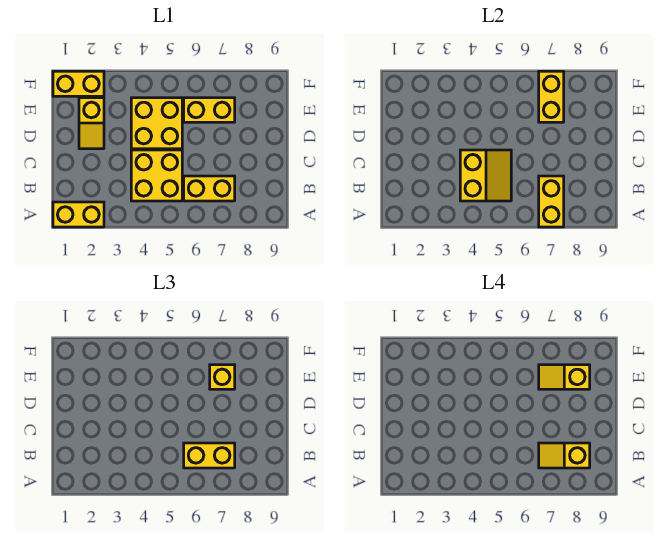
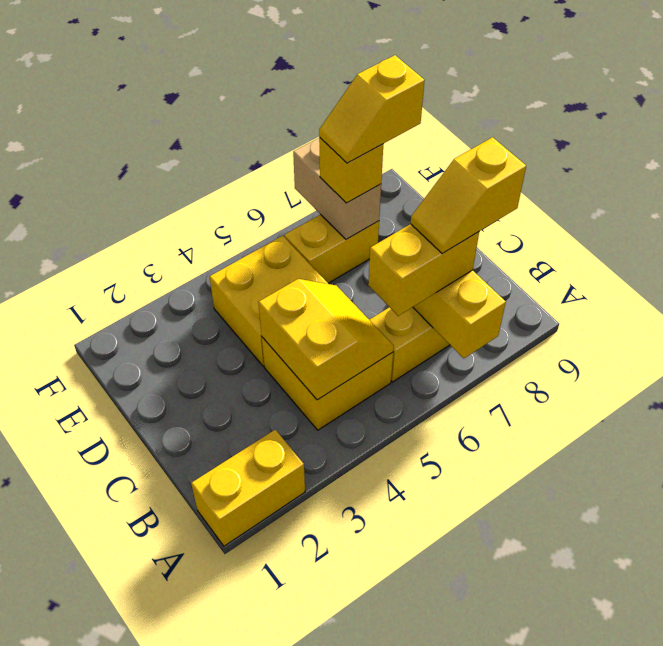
yellow 1x2 slope [79,98,104,149] -> none
yellow 1x2 brick [539,71,564,122] -> tan 1x2 brick [293,138,381,239]
yellow 1x2 brick [53,71,104,96] -> none

